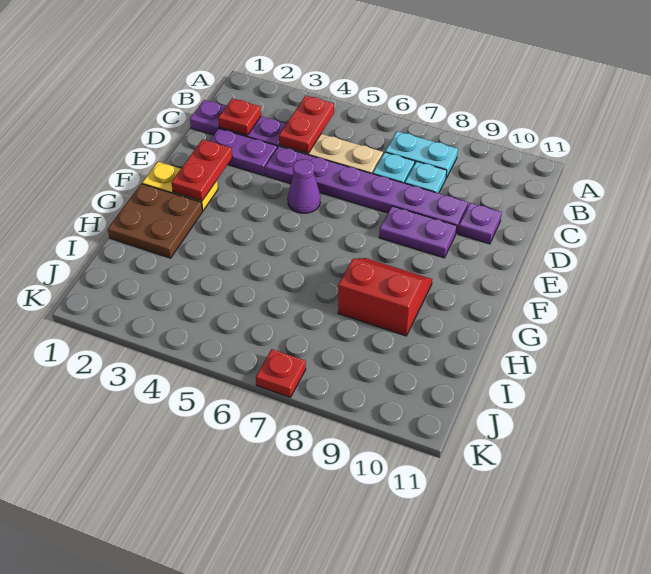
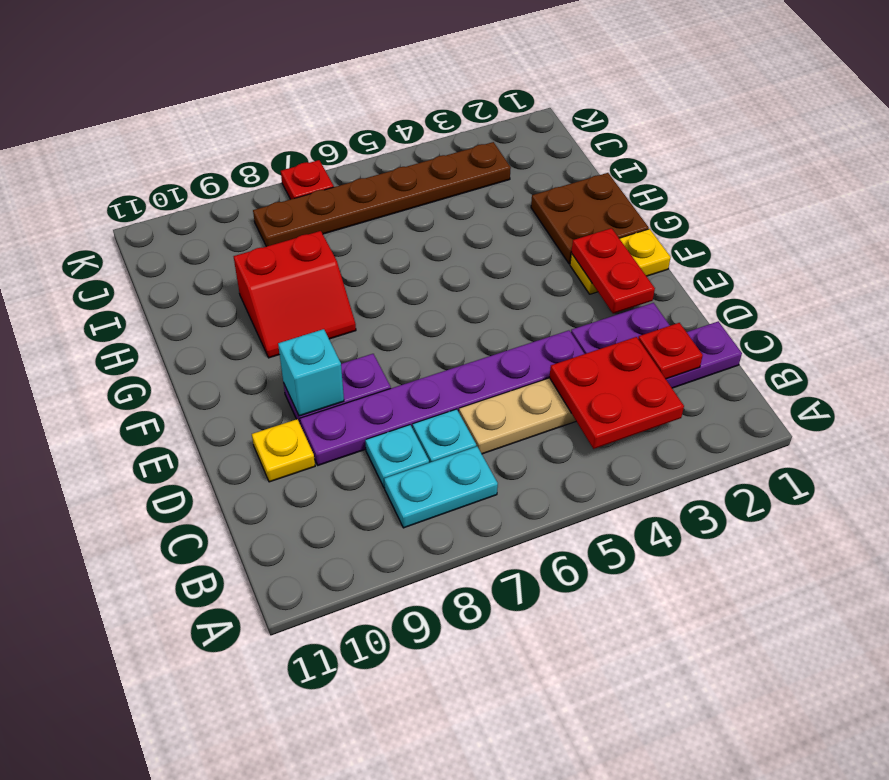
red 1x2 plate [279,95,334,153] -> red 2x2 plate [549,337,684,449]
purple 1x1 plate [458,203,502,244] -> yellow 1x1 plate [252,419,315,482]
purple 1x1 cone [288,159,320,213] -> none
none -> cyan 1x1 brick [278,329,344,416]
none -> brown 1x6 plate [253,142,511,247]

